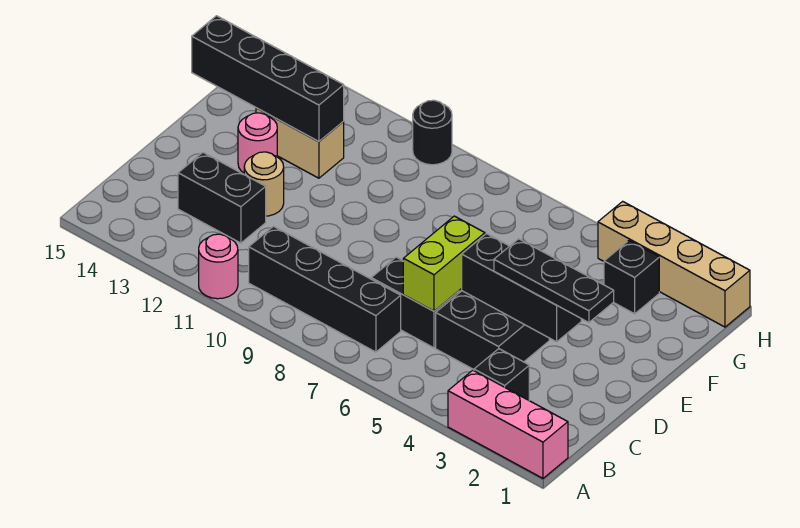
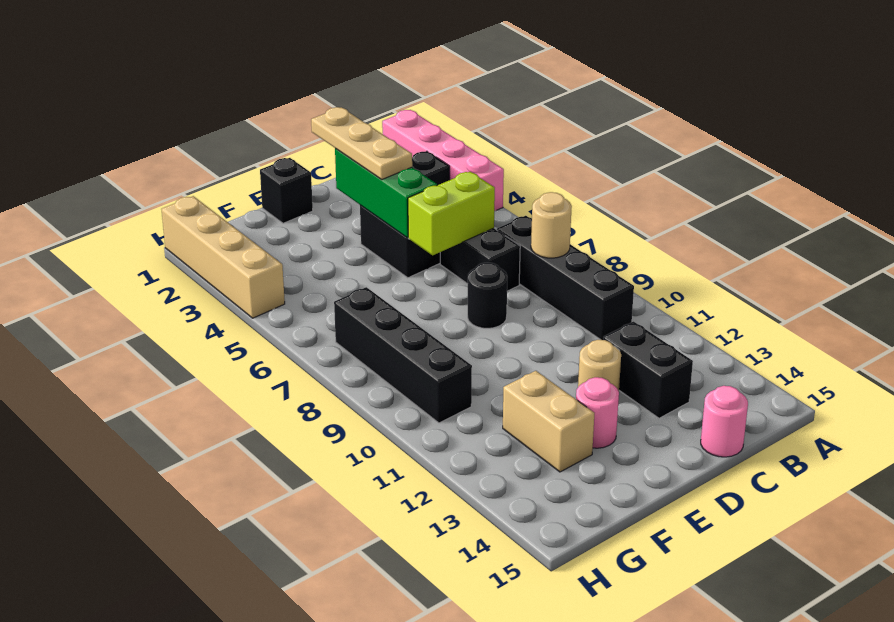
pink 1x3 brick [448,370,568,478] -> pink 1x4 brick [382,110,504,211]
pink 1x1 round brick [199,234,238,299] -> pink 1x1 round brick moved to [701,386,748,457]
none -> tan 1x1 round brick [531,192,572,258]
black 1x3 plate [494,239,614,323] -> tan 1x3 plate [311,107,412,180]
black 1x3 brick [462,234,581,342] -> green 1x3 brick [335,149,437,238]
black 1x4 brick [192,16,344,142] -> black 1x4 brick moved to [334,287,472,423]
black 1x1 brick [604,241,659,314] -> black 1x1 brick moved to [260,158,313,223]
black 1x1 round brick [413,100,452,165] -> black 1x1 round brick moved to [468,263,507,328]

